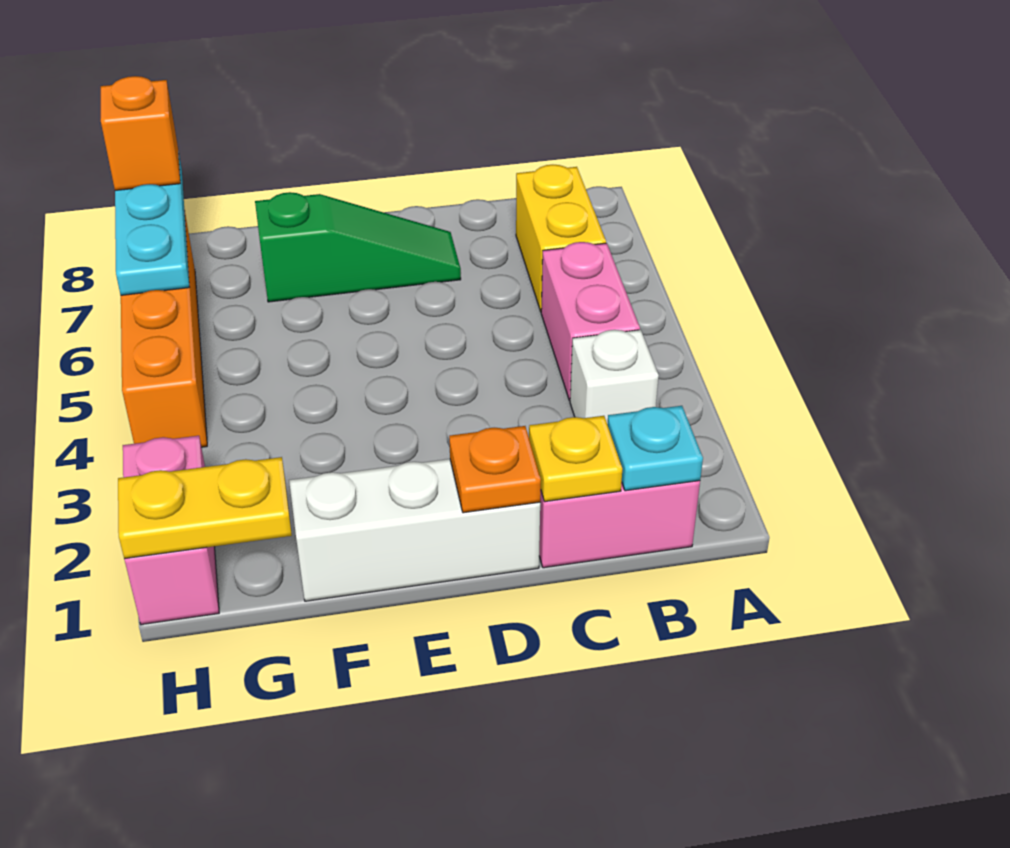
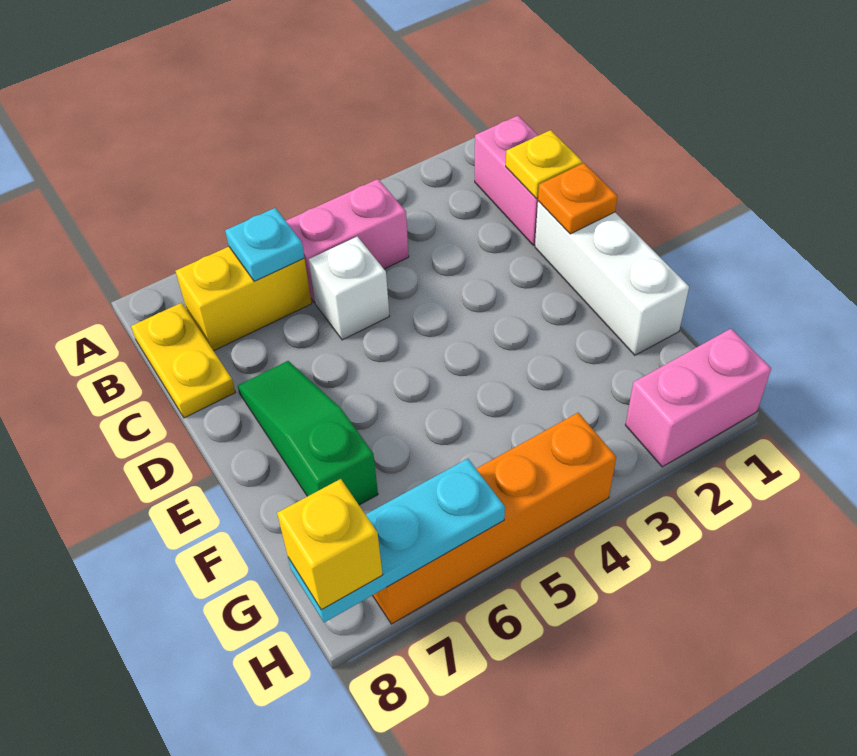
cyan 1x1 plate [607,406,703,491] -> cyan 1x1 plate moved to [225,208,304,281]
white 1x1 brick [570,330,659,424] -> white 1x1 brick moved to [309,236,390,340]
yellow 1x2 plate [118,457,292,559] -> yellow 1x2 plate moved to [131,303,235,418]
orange 1x1 brick [101,76,180,190] -> yellow 1x1 brick [277,479,383,610]

